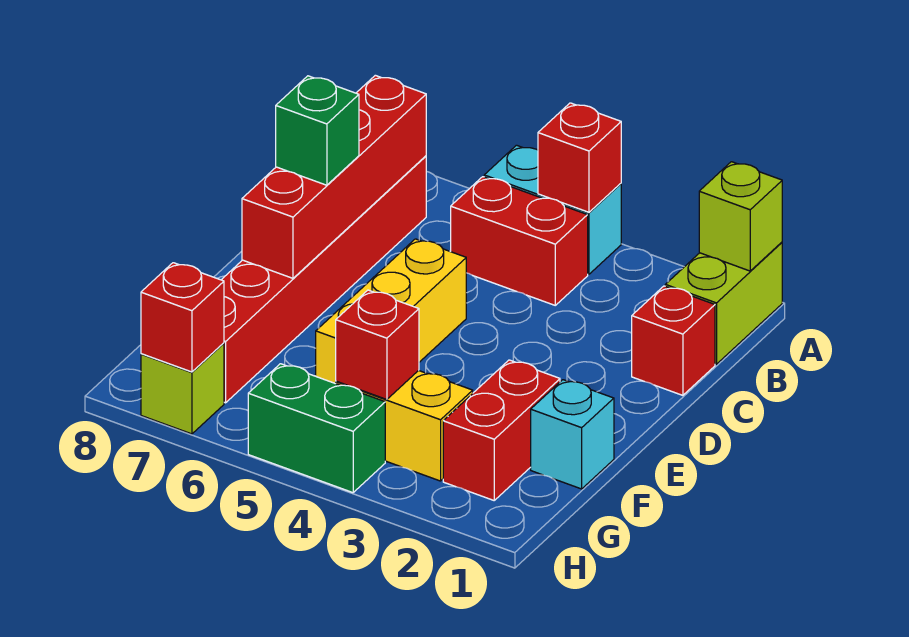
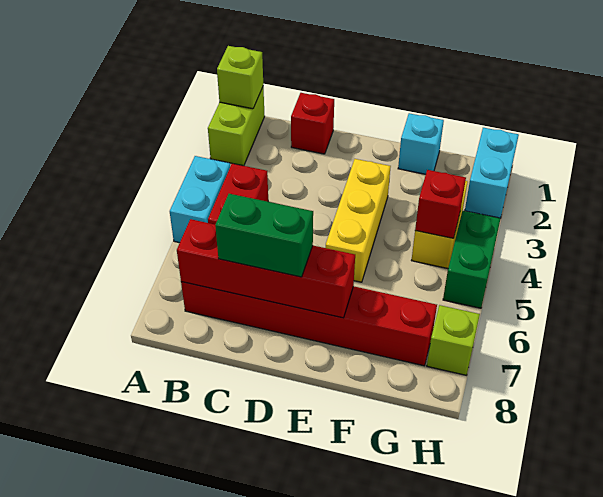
lime 1x2 brick [665,242,782,364] -> lime 1x2 brick turned to [208,87,265,166]
red 1x1 brick [538,103,621,212] -> none
yellow 1x3 brick [316,239,466,384] -> yellow 1x3 brick turned to [325,159,391,282]
green 1x1 brick [276,76,359,185] -> green 1x2 brick [215,194,313,277]
red 1x2 brick [443,360,560,500] -> none
none -> cyan 1x2 brick [465,128,519,218]
red 1x1 brick [141,263,224,372] -> none

